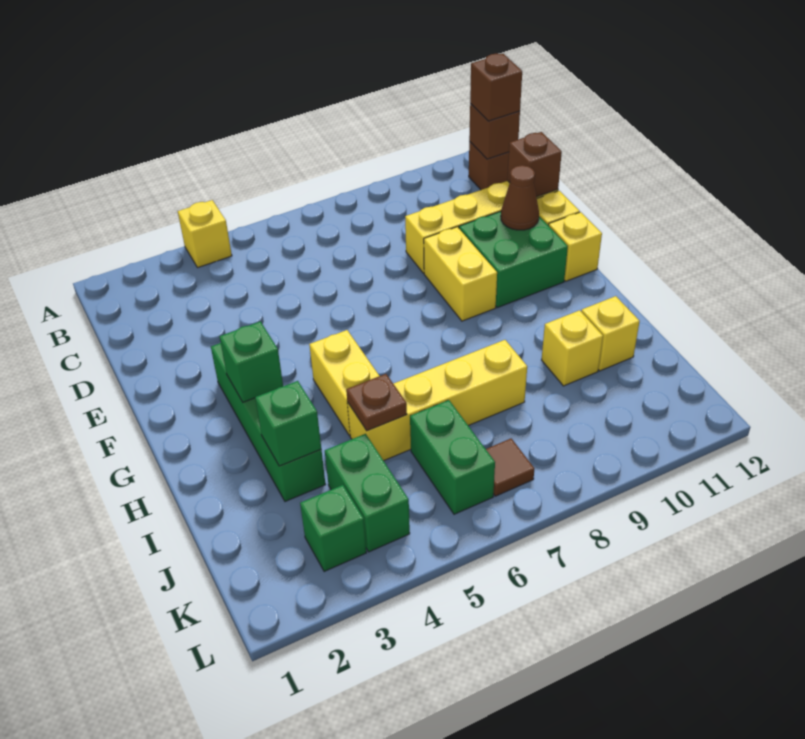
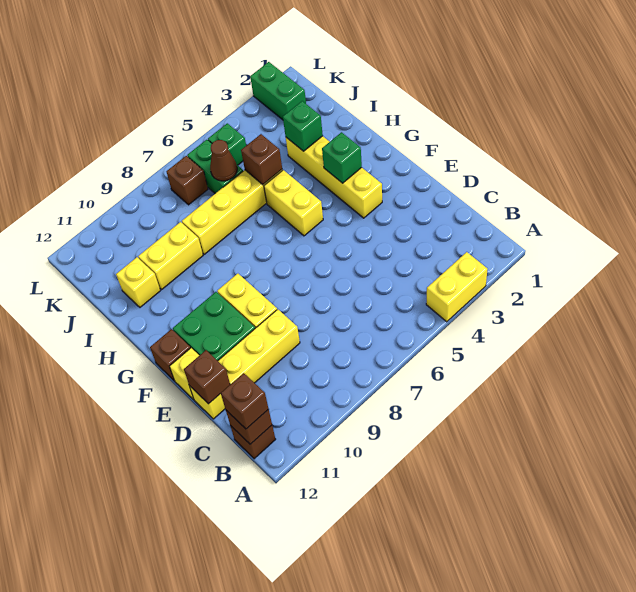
yellow 1x1 brick [178,200,232,268] -> yellow 1x2 brick [426,252,488,322]
brown 1x1 cone [501,165,539,230] -> brown 1x1 cone moved to [210,140,237,181]
green 1x4 brick [211,343,326,501] -> yellow 1x4 brick [286,136,382,218]
yellow 1x1 brick [548,212,602,281] -> brown 1x1 brick [150,329,190,381]
brown 1x1 plate [346,374,407,431] -> brown 1x1 brick [241,134,282,185]
yellow 1x1 brick [542,310,603,386] -> yellow 1x2 brick [138,222,203,290]
green 1x2 brick [325,434,410,552] -> green 1x2 brick moved to [250,62,306,120]
green 1x1 brick [300,485,366,572] -> green 1x1 brick moved to [208,123,246,165]
brown 1x1 tile [486,438,535,496] -> brown 1x1 brick [166,156,208,205]

